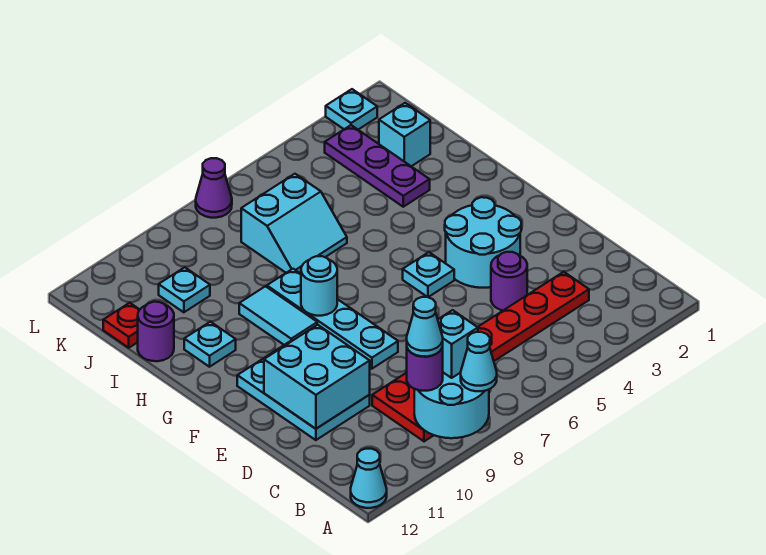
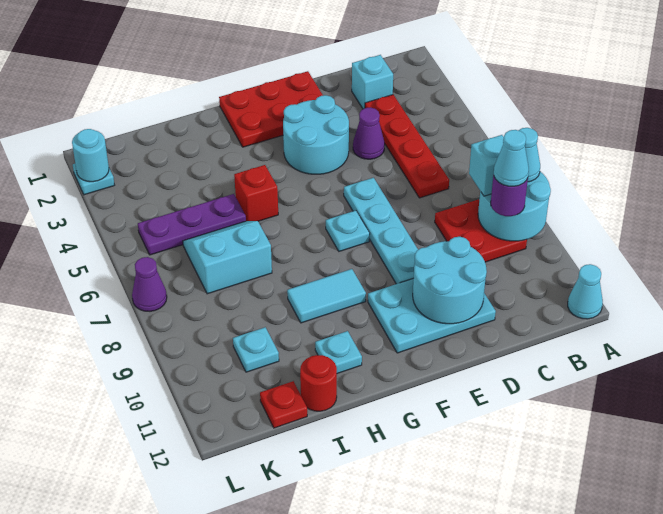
purple 1x1 round brick [491,252,527,310] -> purple 1x1 cone [353,107,385,159]
cyan 2x2 brick [264,325,370,429] -> cyan 2x2 round brick [413,237,487,324]
none -> red 2x3 plate [219,71,323,147]
cyan 1x4 plate [267,269,398,369] -> cyan 1x4 plate turned to [344,178,418,284]
cyan 1x1 plate [403,252,454,297] -> cyan 1x1 plate moved to [326,211,370,251]
cyan 1x1 round brick [301,256,337,316] -> cyan 1x1 round brick moved to [72,129,109,182]
none -> red 1x1 brick [234,165,278,221]
purple 1x3 plate [325,125,430,207] -> purple 1x3 plate moved to [138,194,246,255]
cyan 2x2 slope [241,174,347,273] -> cyan 2x2 slope turned to [183,221,272,294]
purple 1x1 round brick [138,302,174,361] -> red 1x1 round brick [300,355,337,411]
cyan 1x1 brick [379,103,430,166] -> cyan 1x1 brick moved to [352,55,393,109]

